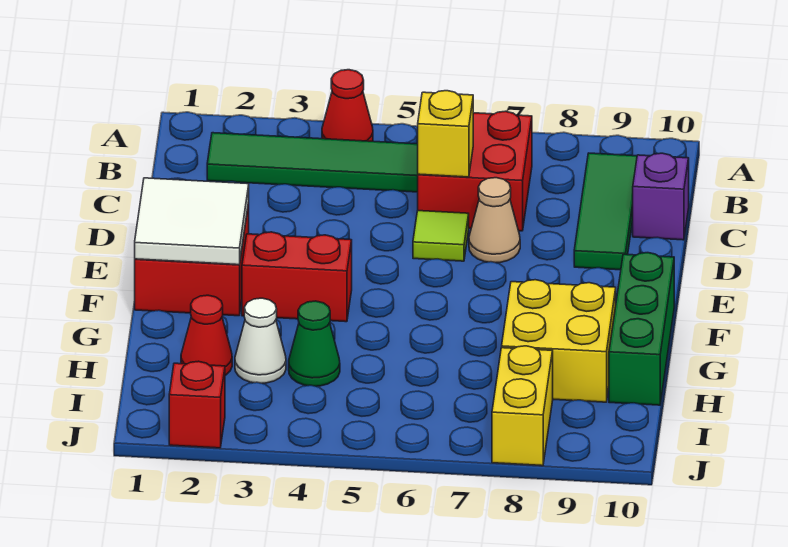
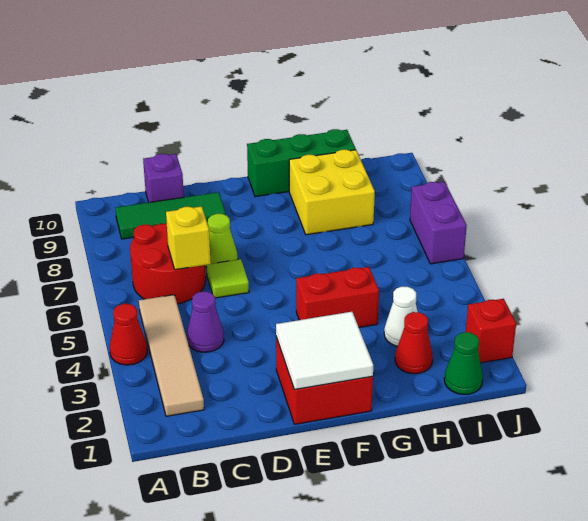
green 1x4 tile [207,133,418,192] -> tan 1x4 tile [139,295,204,416]
red 2x2 brick [418,111,532,231] -> red 2x2 round brick [130,223,206,304]
none -> purple 1x1 cone [187,292,224,352]
tan 1x1 cone [469,178,520,263] -> lime 1x1 cone [205,214,238,268]
red 1x2 brick [242,232,352,322] -> red 1x2 brick turned to [296,267,379,327]
green 1x1 cone [289,301,340,386] -> green 1x1 cone moved to [444,332,483,394]
yellow 1x2 brick [492,346,553,466] -> none
none -> purple 1x2 brick [410,182,467,264]

